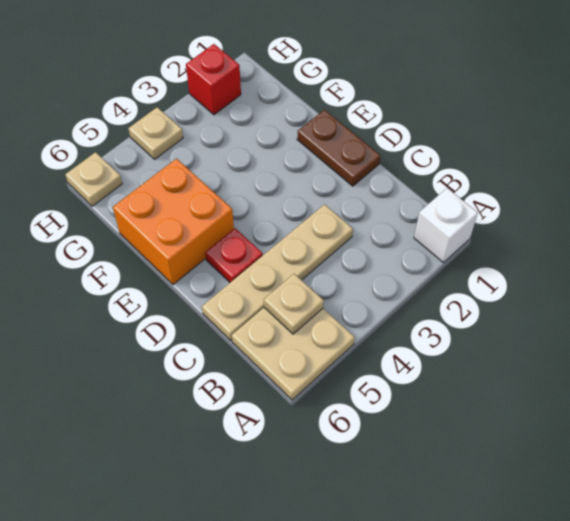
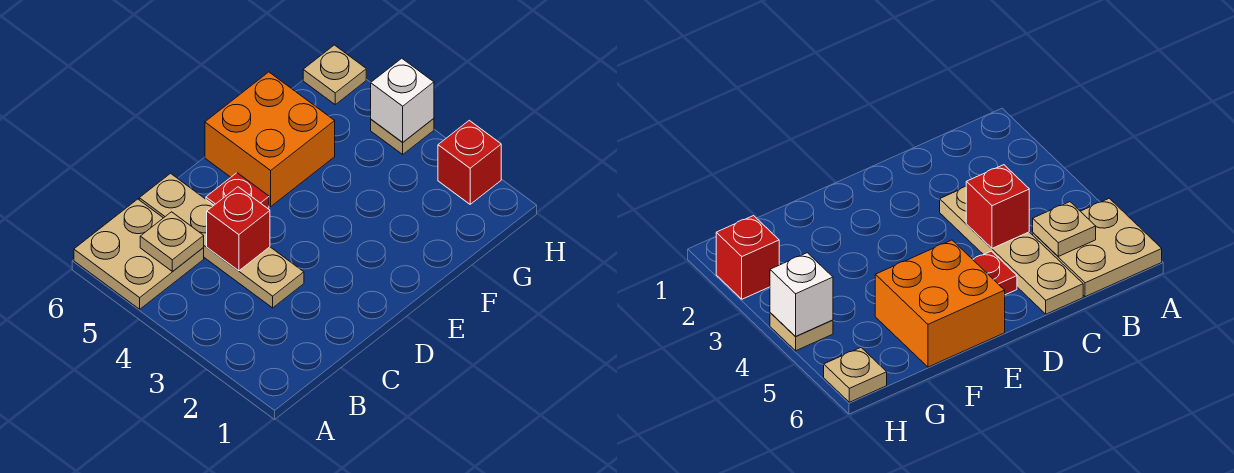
white 1x1 brick [414,188,478,263] -> white 1x1 brick moved to [371,58,434,142]
none -> red 1x1 brick [207,187,270,271]
brown 1x2 plate [297,110,380,186] -> none

